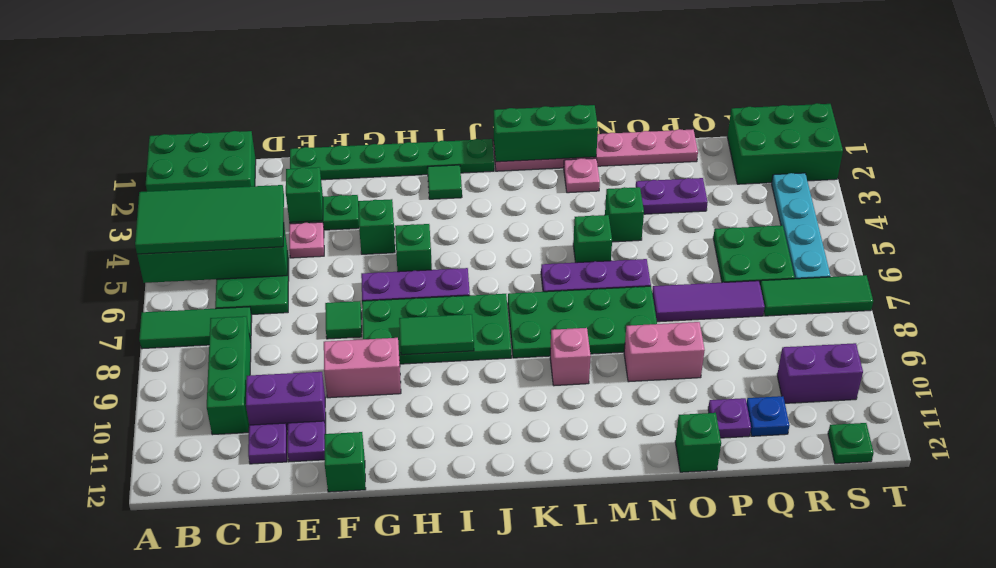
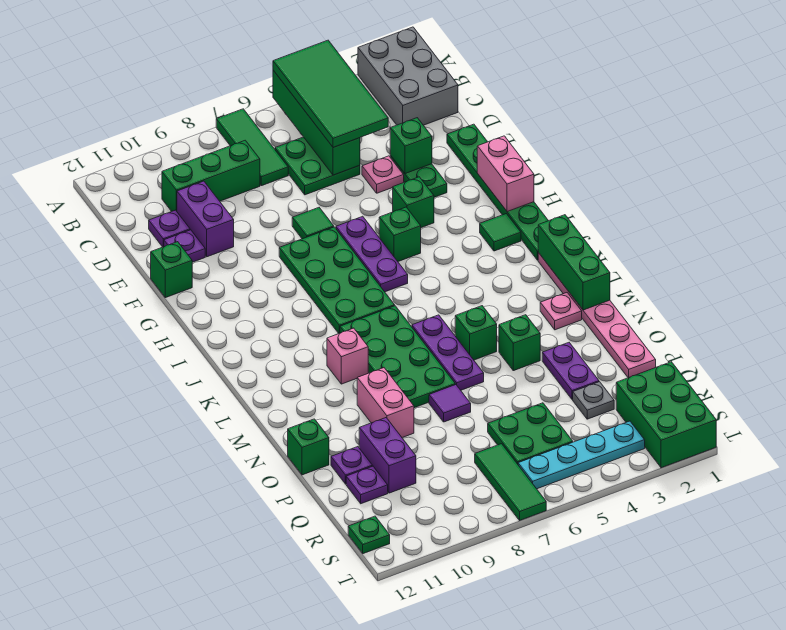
green 2x3 brick [146,131,256,191] -> grey 2x3 brick [358,27,458,125]
pink 1x2 brick [324,338,401,398] -> pink 1x2 brick moved to [477,136,534,212]
green 1x2 tile [399,314,474,355] -> none
purple 1x3 tile [652,281,765,322] -> purple 1x1 tile [429,385,471,422]
none -> grey 1x1 plate [573,382,614,419]
blue 1x1 plate [747,396,790,436] -> purple 1x1 plate [346,466,388,504]
purple 1x2 brick [777,343,863,403] -> purple 1x2 brick moved to [359,418,416,493]

